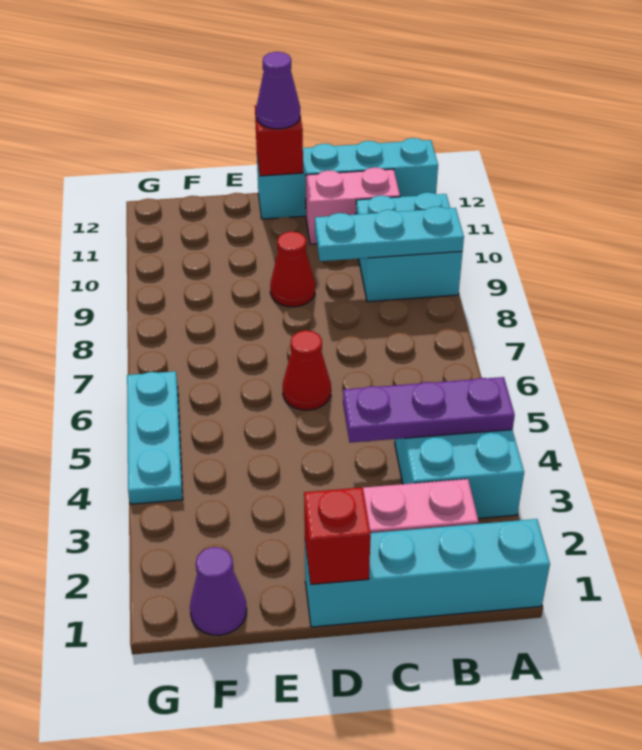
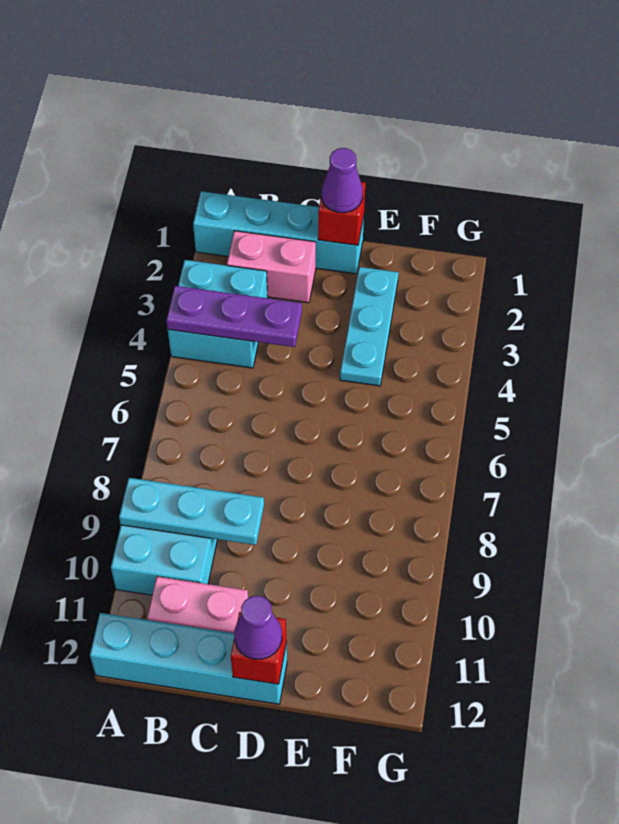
red 1x1 cone [283,330,331,410] -> none
red 1x1 cone [270,231,315,307] -> none
purple 1x1 cone [190,547,247,635] -> purple 1x1 cone moved to [322,148,363,213]
cyan 1x3 plate [127,371,183,504] -> cyan 1x3 plate moved to [340,267,399,386]

